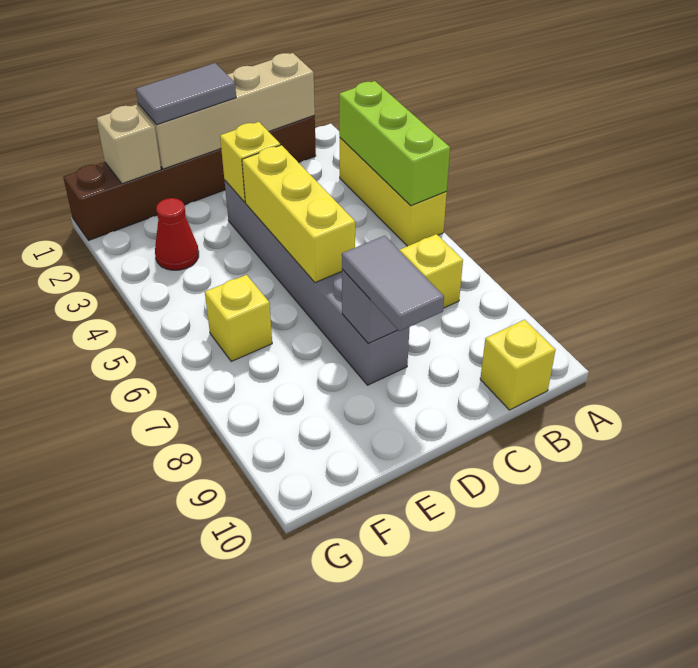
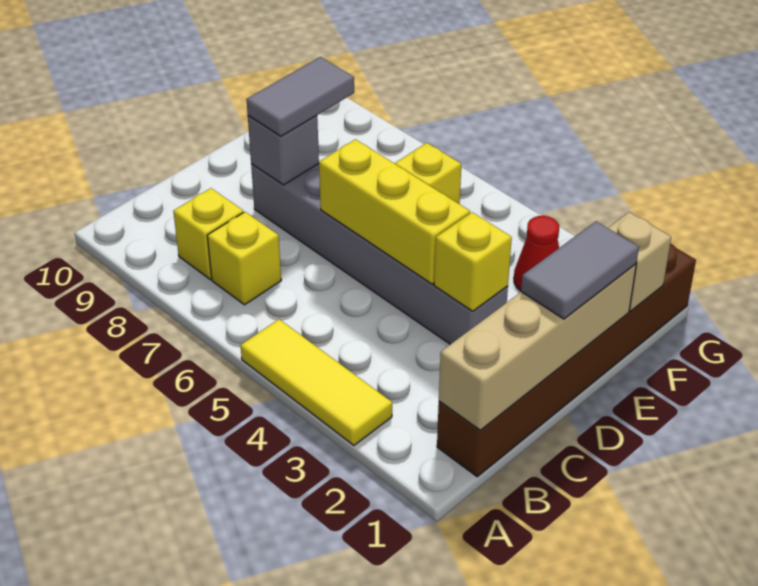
yellow 1x3 brick [340,138,447,246] -> yellow 1x3 tile [240,319,392,445]
lime 1x3 brick [339,81,450,206] -> none
yellow 1x1 brick [480,320,555,410] -> yellow 1x1 brick moved to [173,188,244,279]
grey 1x2 tile [342,236,444,331] -> grey 1x2 tile turned to [246,57,354,136]

